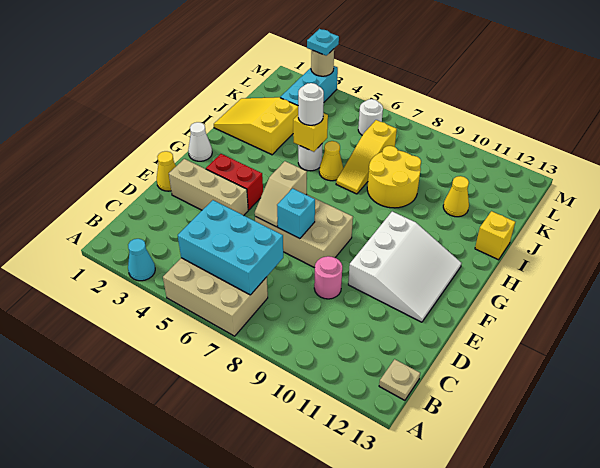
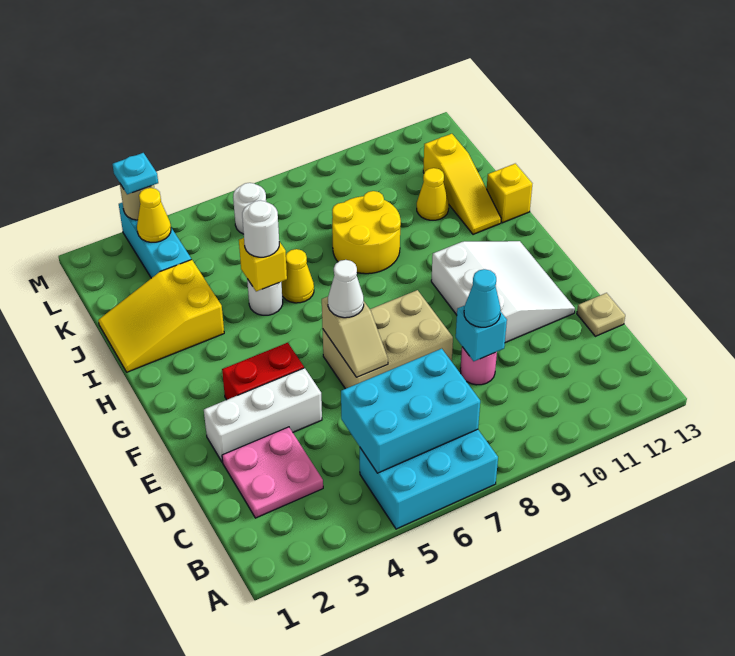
cyan 1x1 cone [128,239,155,281] -> cyan 1x1 cone moved to [464,269,501,327]
tan 2x3 brick [163,258,268,336] -> cyan 2x3 brick [360,429,498,529]
tan 1x1 plate [379,359,420,400] -> tan 1x1 plate moved to [577,293,625,336]
none -> pink 2x2 plate [222,427,323,518]
yellow 1x1 cone [157,151,176,191] -> yellow 1x1 cone moved to [137,188,171,242]
tan 1x3 brick [169,159,248,215] -> white 1x3 brick [204,368,322,462]
cyan 1x1 brick [277,189,315,239] -> cyan 1x1 brick moved to [456,306,507,361]
white 1x1 cone [188,122,212,161] -> white 1x1 cone moved to [328,260,364,318]
yellow 1x3 slope [336,120,397,194] -> yellow 1x3 slope moved to [423,134,501,234]

